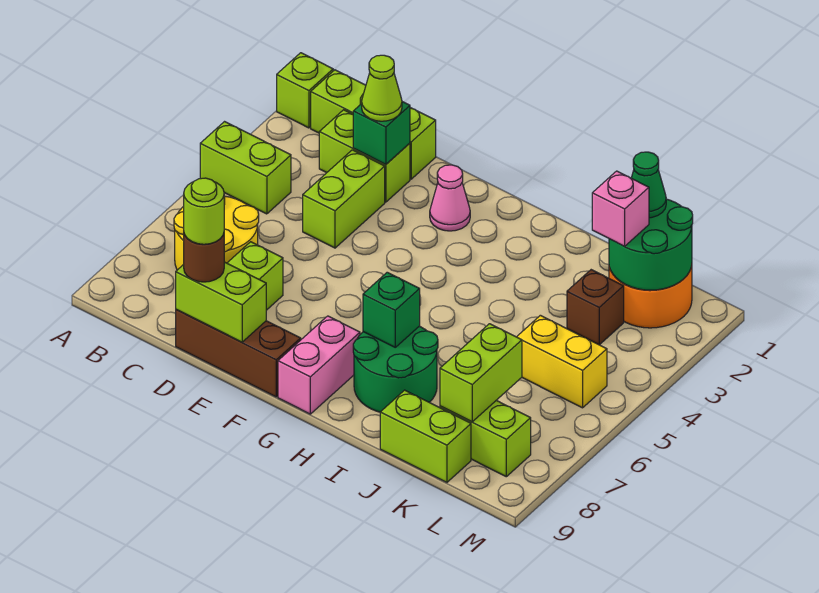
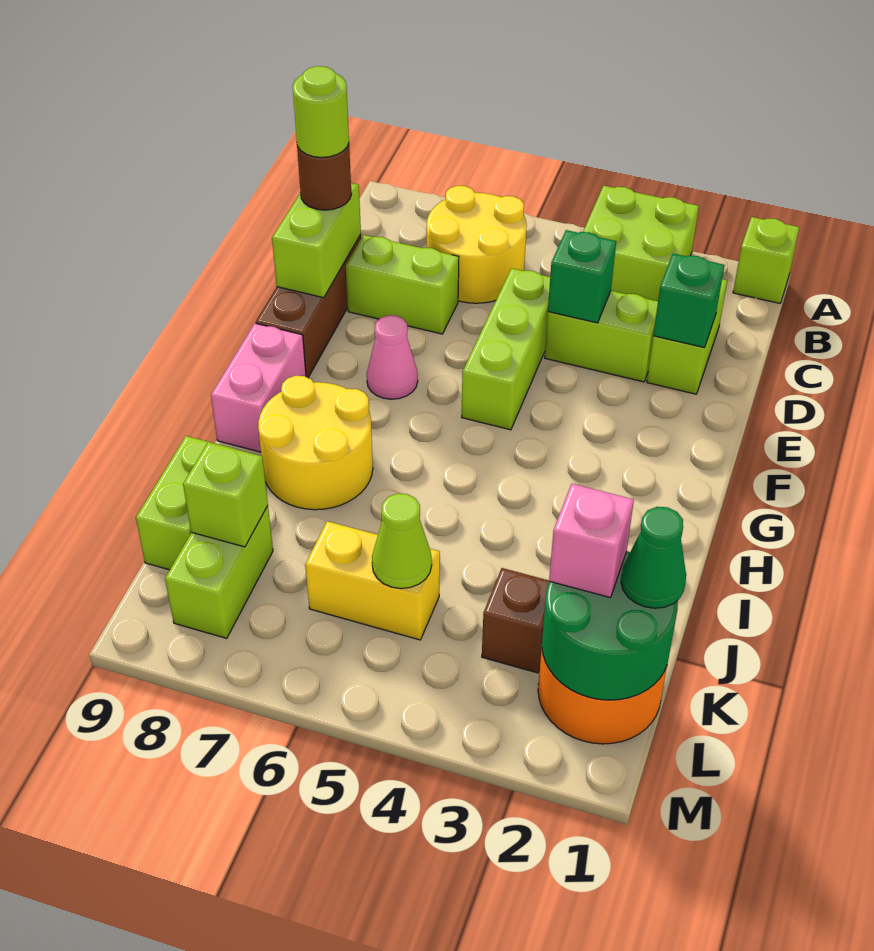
lime 1x2 brick [200,122,291,214] -> lime 2x2 brick [583,186,699,301]
lime 1x3 brick [311,70,436,179] -> lime 1x3 brick moved to [462,268,550,430]
lime 1x1 cone [362,55,402,121] -> lime 1x1 cone moved to [372,494,432,589]
pink 1x1 cone [430,165,470,231] -> pink 1x1 cone moved to [367,315,418,399]
pink 1x2 brick [278,316,360,414] -> pink 1x2 brick turned to [211,323,306,452]
green 2x2 round brick [353,326,438,412] -> yellow 2x2 round brick [258,376,373,510]
green 1x1 brick [363,272,420,347] -> green 1x1 brick moved to [548,230,616,323]
yellow 1x2 brick [517,315,607,408] -> yellow 1x2 brick turned to [305,521,440,640]
lime 1x2 brick [440,324,522,422] -> lime 1x1 brick [183,442,268,547]

